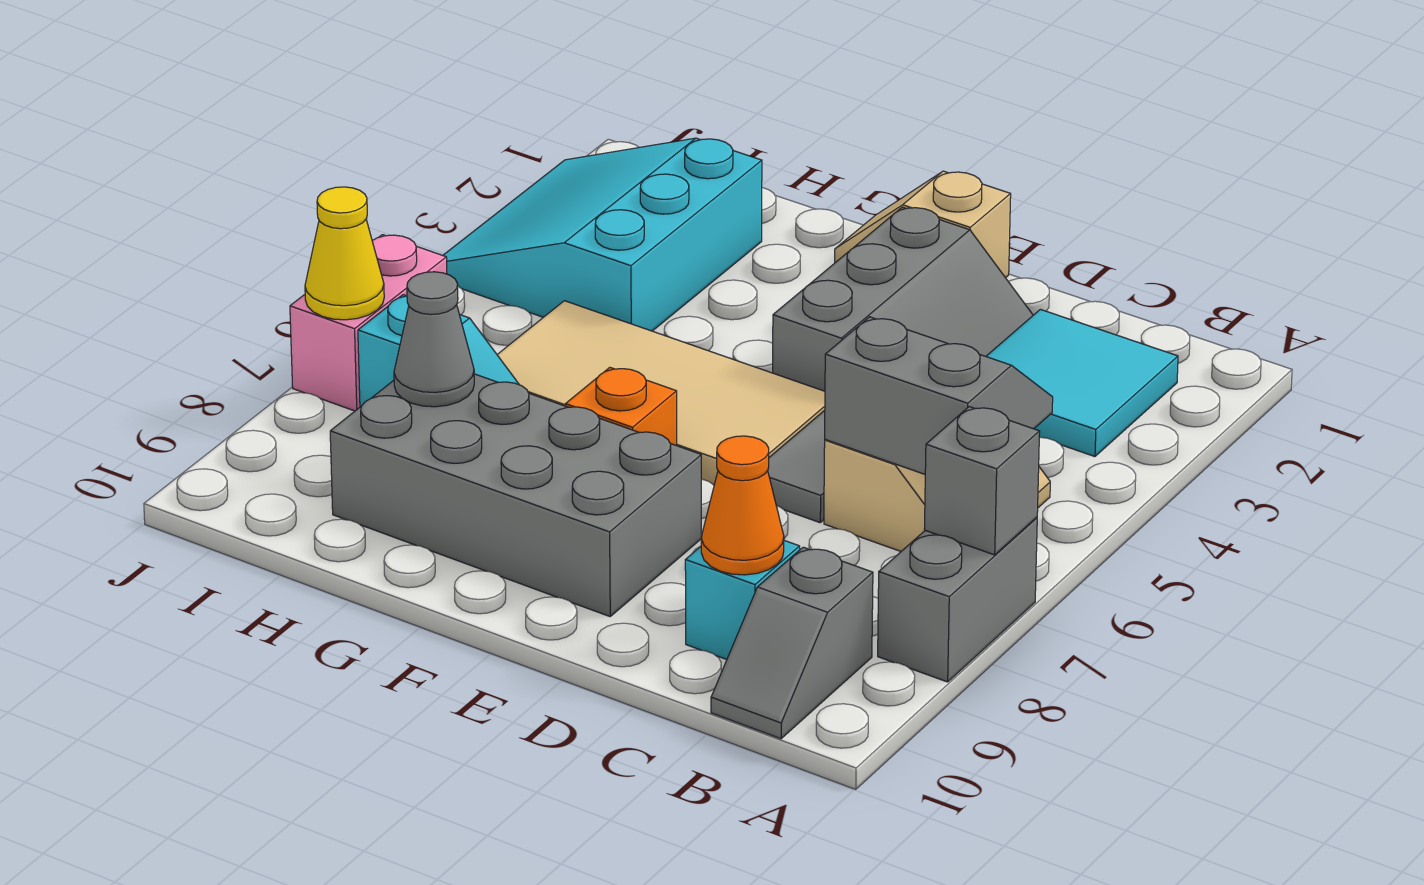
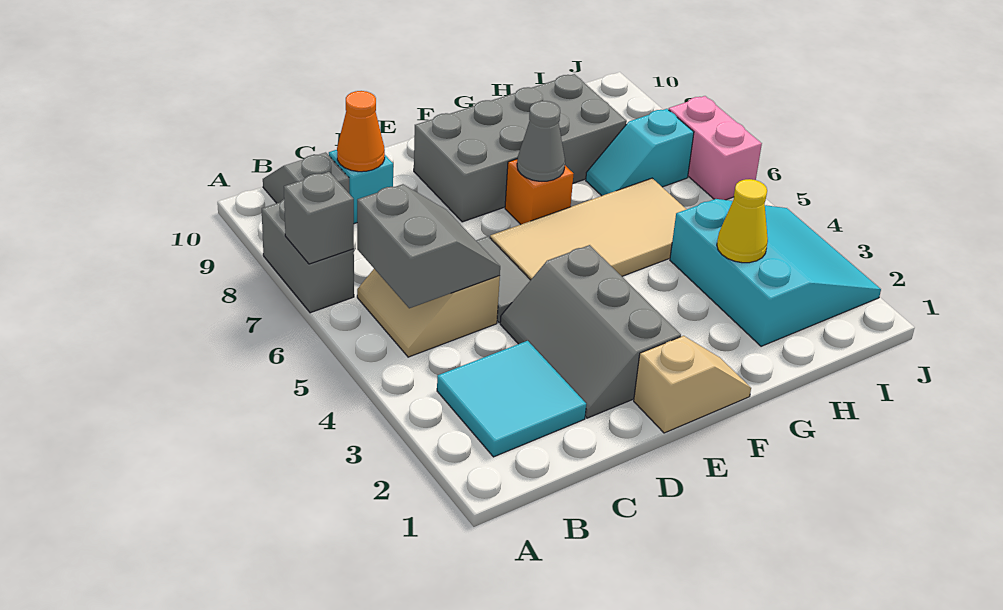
grey 2x2 slope [825,317,1053,474] -> grey 2x2 slope turned to [357,184,500,308]
grey 1x1 cone [394,272,474,407] -> grey 1x1 cone moved to [517,101,565,181]
yellow 1x1 cone [305,187,384,320] -> yellow 1x1 cone moved to [717,179,768,263]

